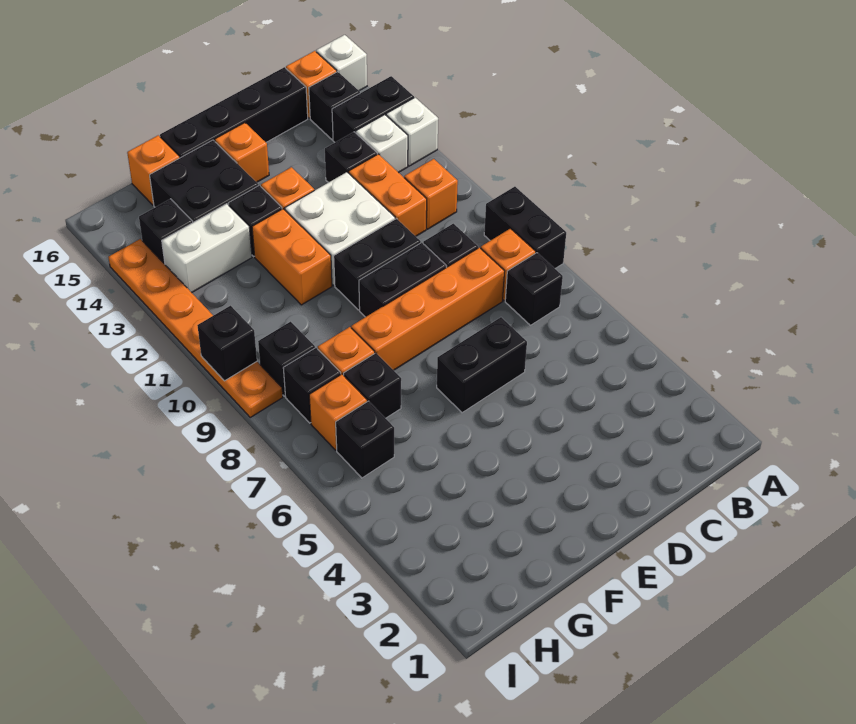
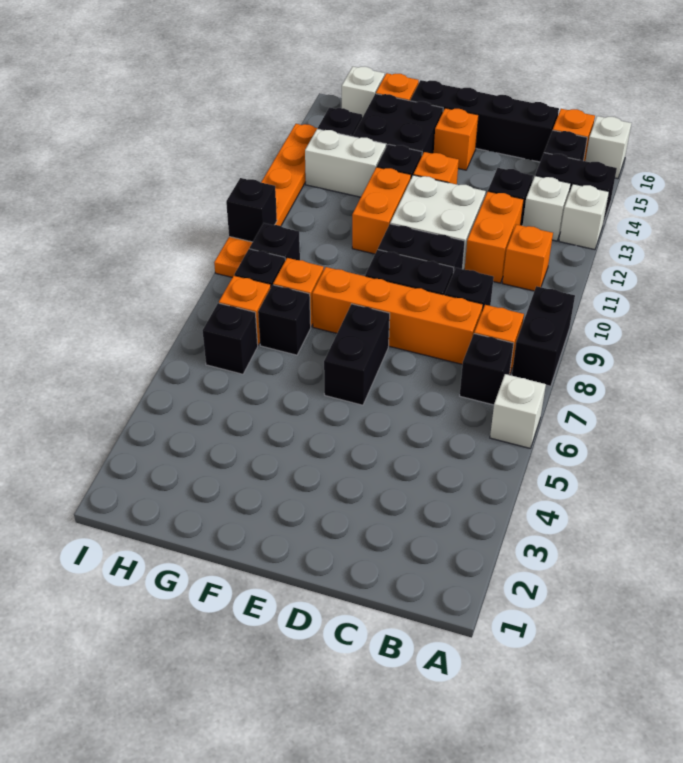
none -> white 1x1 brick [490,374,546,448]
black 1x2 brick [437,317,527,413] -> black 1x2 brick turned to [324,304,390,405]
none -> white 1x1 brick [342,67,385,117]

